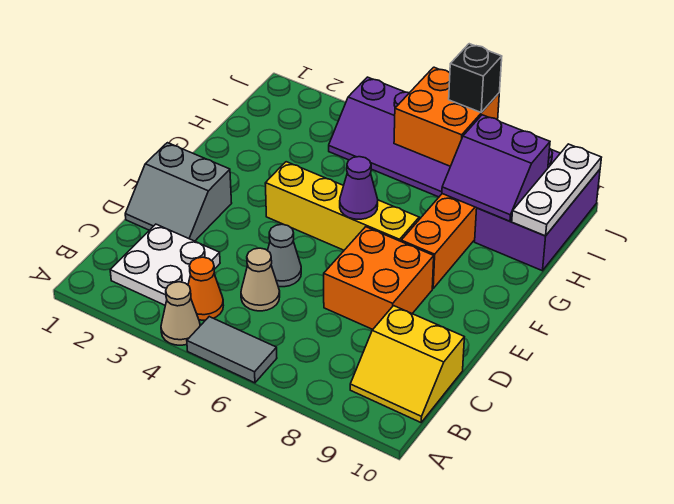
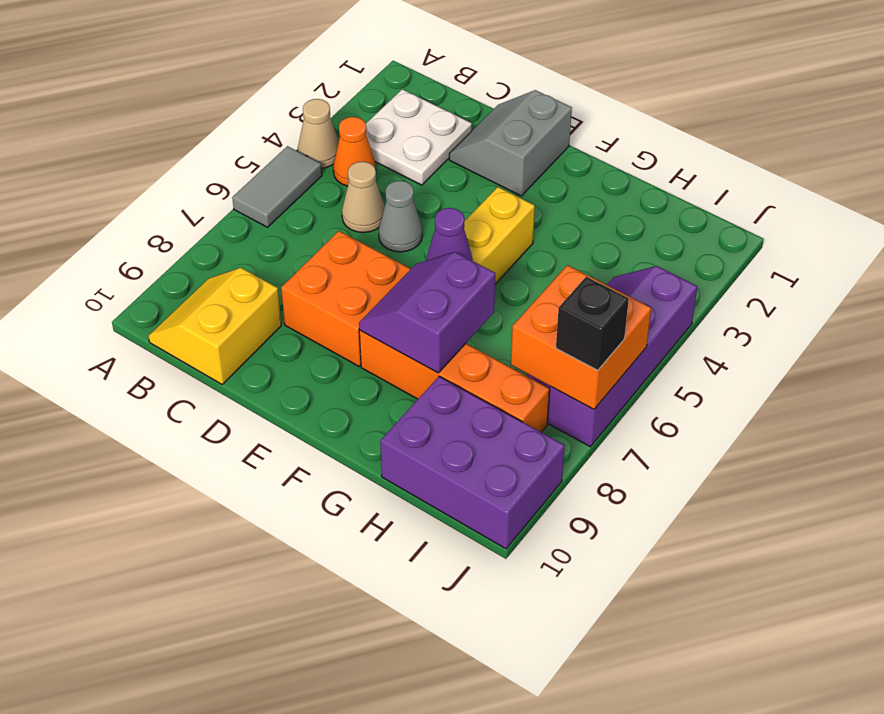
purple 2x2 slope [442,115,550,221] -> purple 2x2 slope moved to [359,252,495,373]
white 1x3 plate [512,144,601,236] -> none

